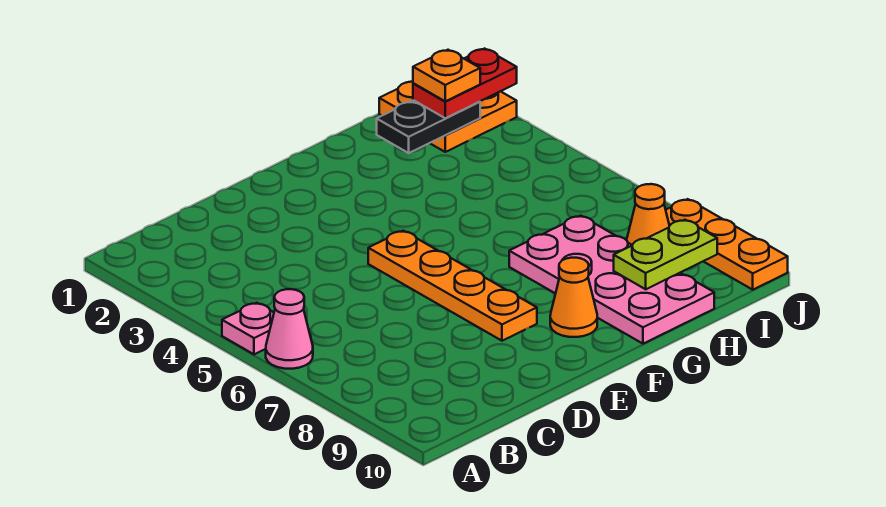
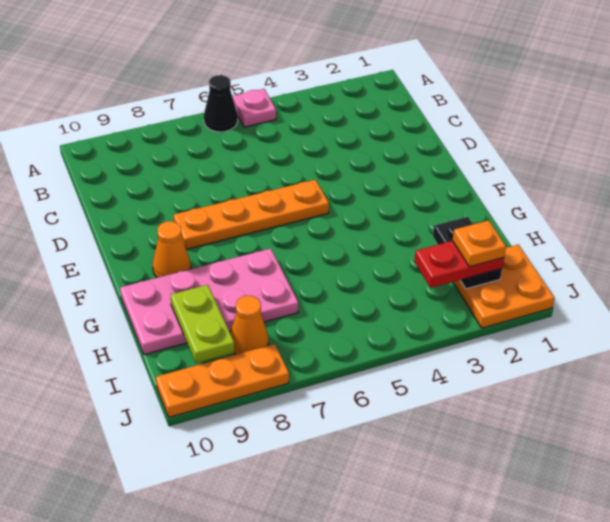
pink 1x1 cone [266,289,313,369] -> black 1x1 cone [204,75,238,132]
red 1x2 plate [413,49,517,118] -> red 1x2 plate turned to [414,241,504,288]

